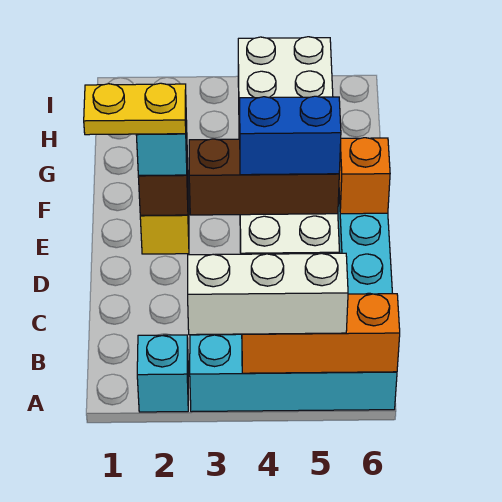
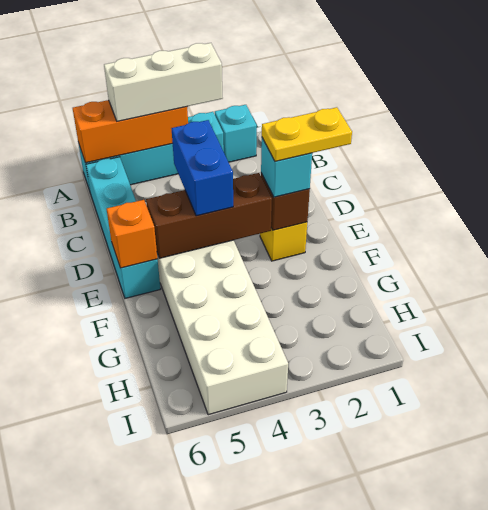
blue 1x2 brick [240,96,341,175] -> blue 1x2 brick turned to [171,120,233,216]

